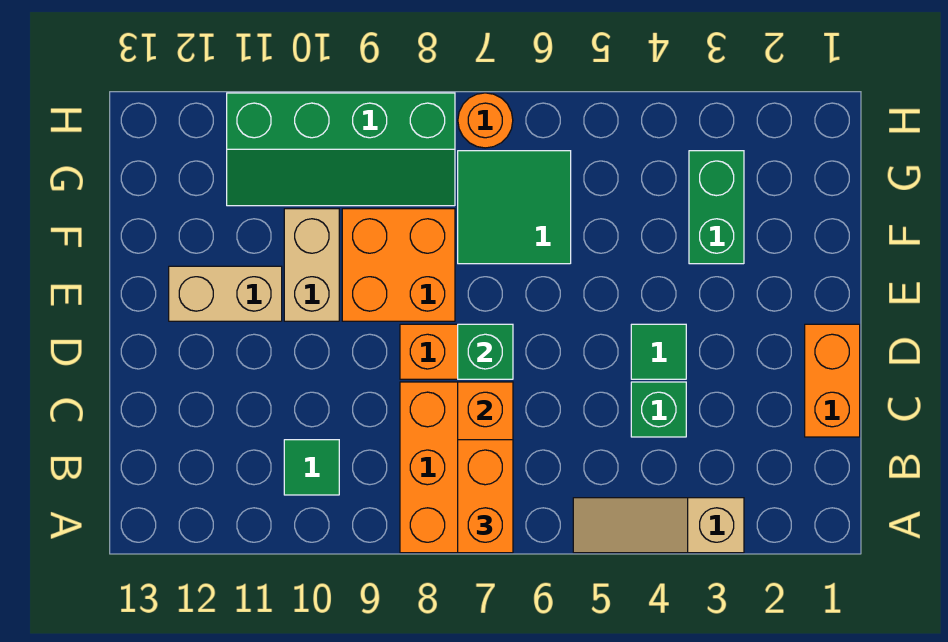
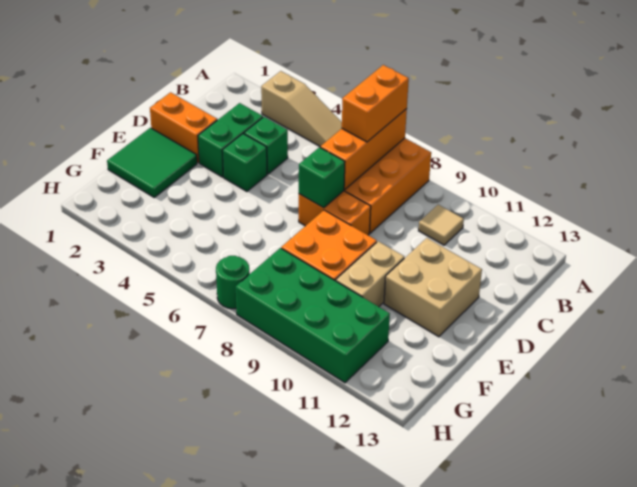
green 1x1 tile [284,440,339,495] -> tan 1x1 tile [419,205,464,245]
orange 1x2 brick [805,324,860,437] -> orange 1x2 brick turned to [150,92,217,163]
green 1x1 tile [631,324,686,379] -> green 1x1 brick [222,134,267,191]
tan 1x2 brick [169,266,282,321] -> tan 2x2 brick [384,238,482,337]
green 1x2 brick [689,151,744,264] -> green 1x2 brick moved to [198,103,263,177]
green 2x2 tile [458,151,571,264] -> green 2x2 tile moved to [107,128,197,197]
green 2x4 slope [227,93,455,206] -> green 2x4 brick [236,248,390,383]
orange 1x1 round brick [458,93,513,148] -> green 1x1 round brick [216,256,250,309]

